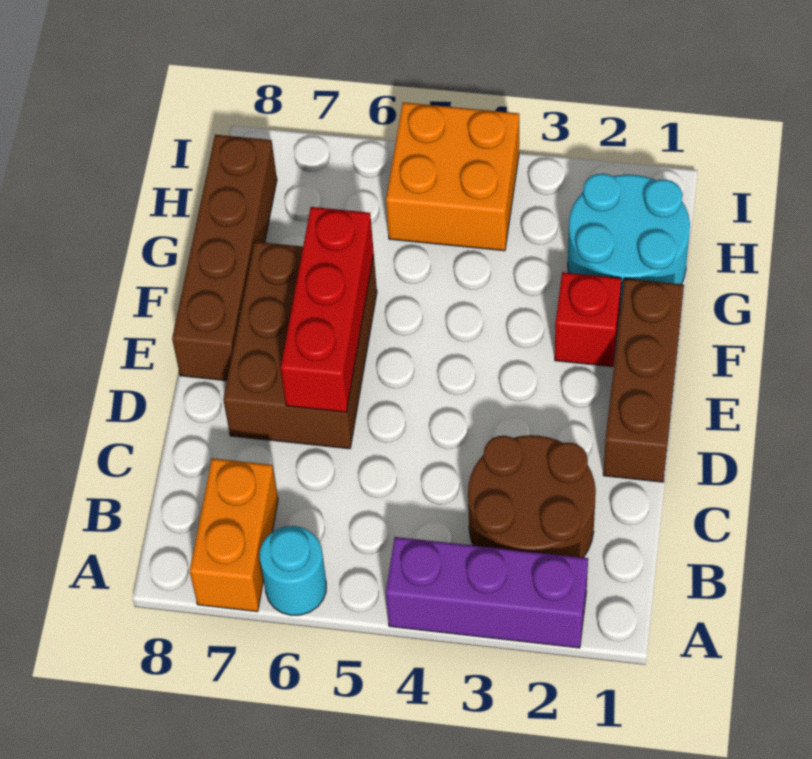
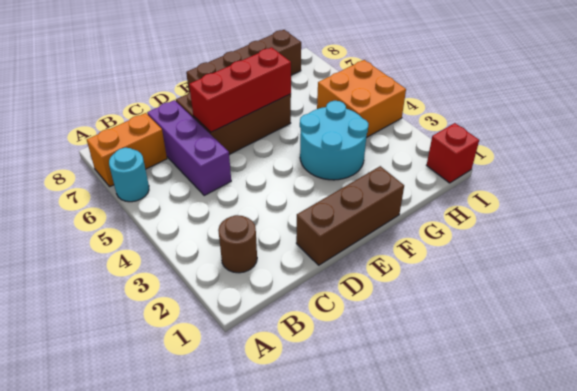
purple 1x3 brick [386,537,588,648] -> purple 1x3 brick moved to [147,100,231,195]
brown 2x2 round brick [468,435,596,558] -> brown 1x1 round brick [218,215,257,273]
red 1x1 brick [555,272,621,367] -> red 1x1 brick moved to [427,123,479,183]
cyan 2x2 round brick [568,174,690,314] -> cyan 2x2 round brick moved to [300,101,369,180]

